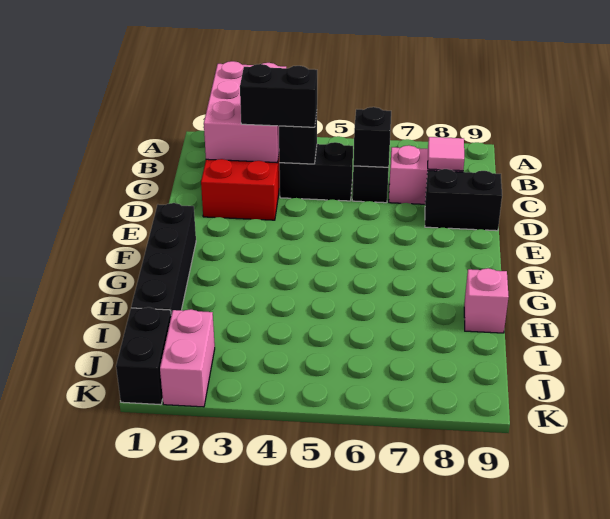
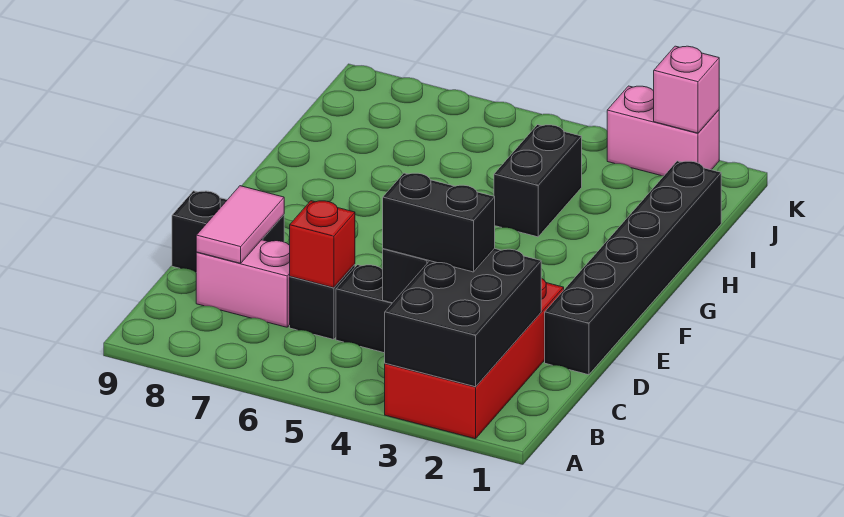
pink 2x3 brick [204,61,286,163] -> black 2x3 brick [385,248,541,387]
black 1x1 brick [353,107,391,167] -> red 1x1 brick [290,201,355,288]
pink 1x1 tile [428,137,464,171] -> pink 1x2 tile [196,186,284,263]
black 1x4 brick [131,203,196,315] -> black 1x6 brick [545,161,721,375]
pink 1x1 brick [464,268,509,333] -> pink 1x1 brick moved to [654,46,719,133]
black 1x2 brick [116,307,171,405] -> black 1x2 brick moved to [494,125,582,237]
pink 1x2 brick [160,309,215,407] -> pink 1x2 brick turned to [607,86,719,176]

